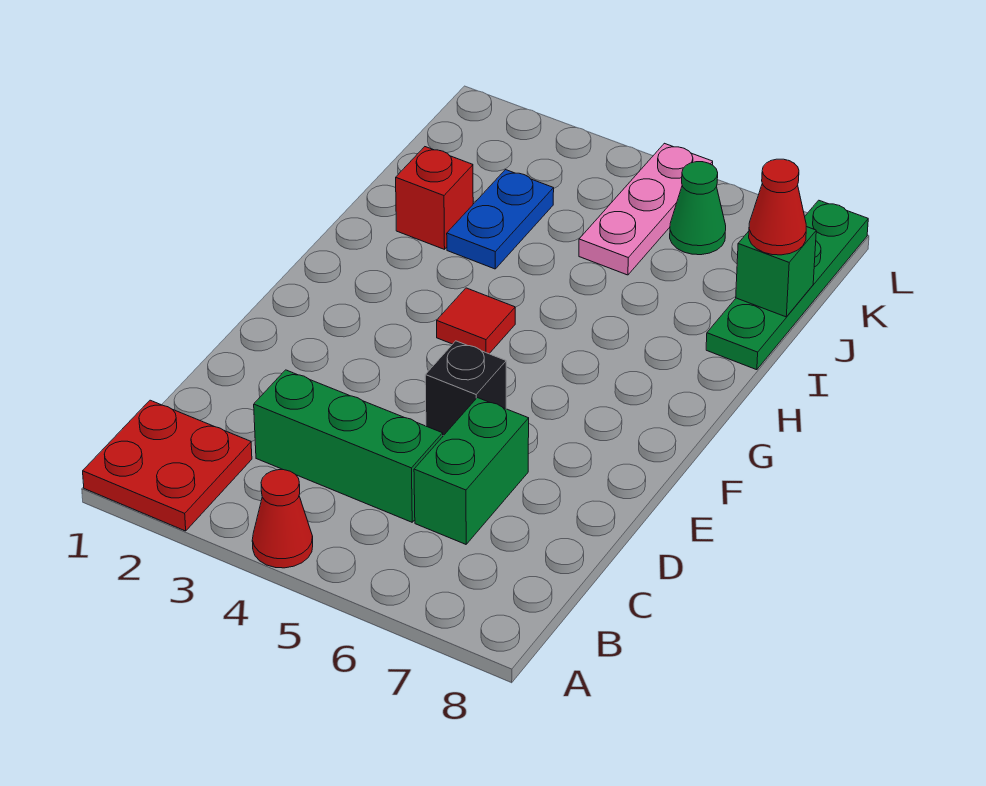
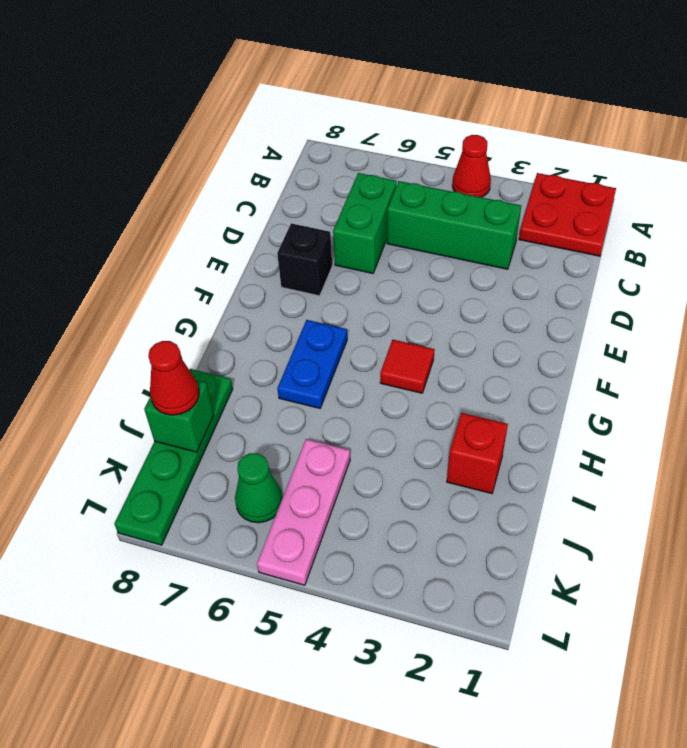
black 1x1 brick [425,341,506,436] -> black 1x1 brick moved to [277,223,332,296]
blue 1x2 plate [447,170,554,269] -> blue 1x2 plate moved to [277,320,347,408]

